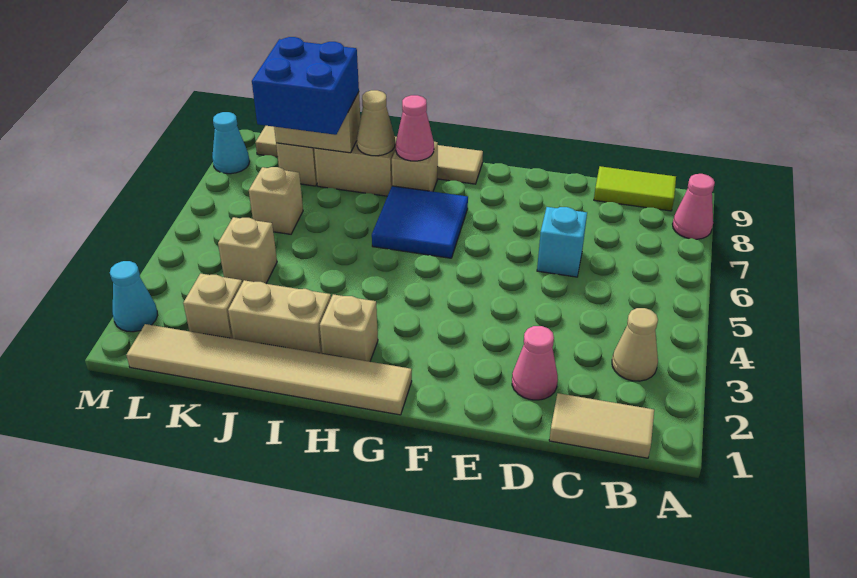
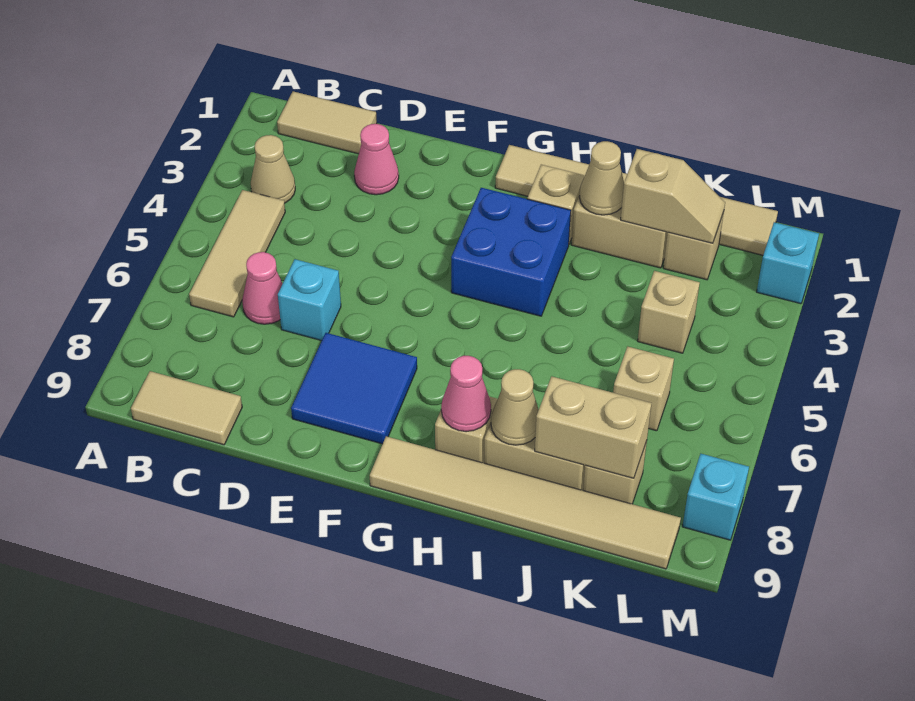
pink 1x1 cone [673,174,715,239] -> pink 1x1 cone moved to [242,252,283,324]
none -> tan 1x3 tile [189,190,285,317]
lime 1x2 tile [594,166,676,211] -> tan 1x2 tile [131,371,242,445]
blue 2x2 tile [372,186,468,258] -> blue 2x2 tile moved to [291,333,417,444]
none -> tan 1x1 cone [579,141,624,215]
none -> tan 1x2 slope [621,149,725,243]
blue 2x2 brick [252,37,359,135] -> blue 2x2 brick moved to [451,188,571,316]
cyan 1x1 cone [110,261,158,332] -> cyan 1x1 brick [757,222,819,304]
cyan 1x1 cone [212,112,250,174] -> cyan 1x1 brick [682,454,749,540]

